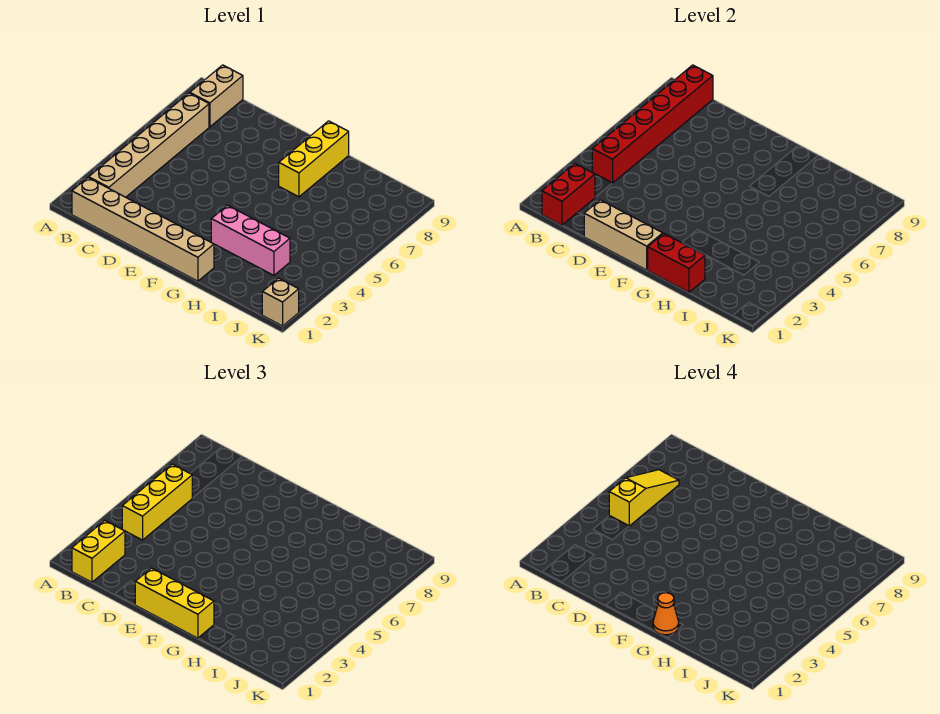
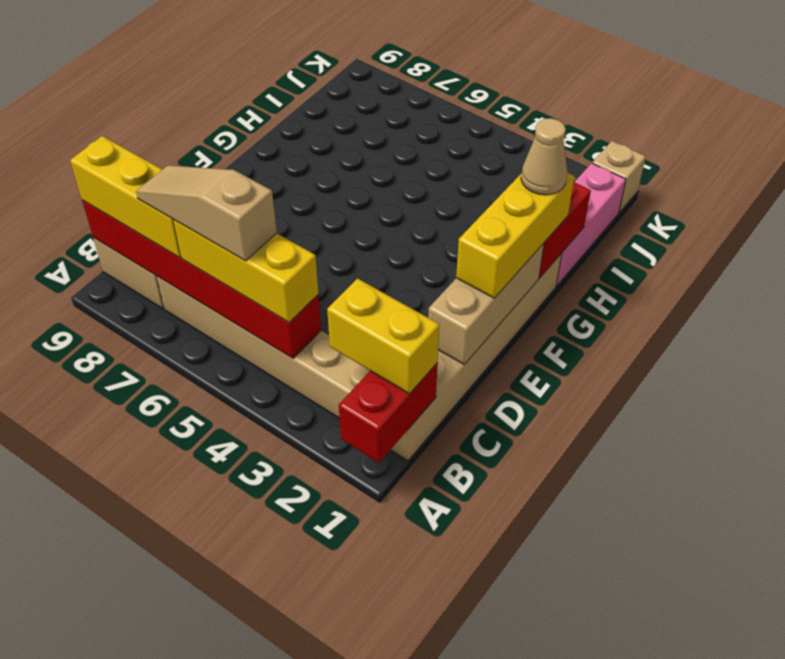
red 1x2 brick [542,164,595,225] -> red 1x2 brick turned to [339,363,438,463]
yellow 1x3 slope [609,470,679,526] -> tan 1x3 slope [136,165,277,261]
orange 1x1 cone [653,593,679,635] -> tan 1x1 cone [521,118,567,195]
pink 1x3 brick [211,205,290,275] -> pink 1x3 brick moved to [556,163,626,286]
yellow 1x3 brick [279,121,349,197] -> yellow 1x3 brick moved to [70,136,181,258]

